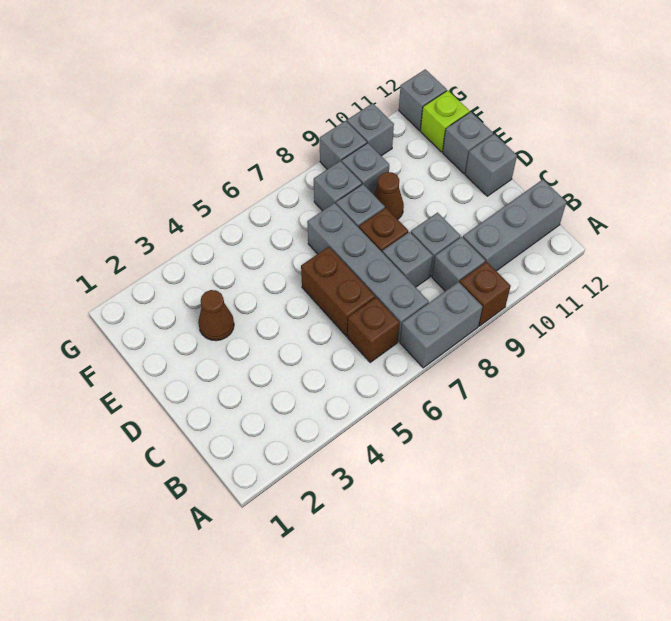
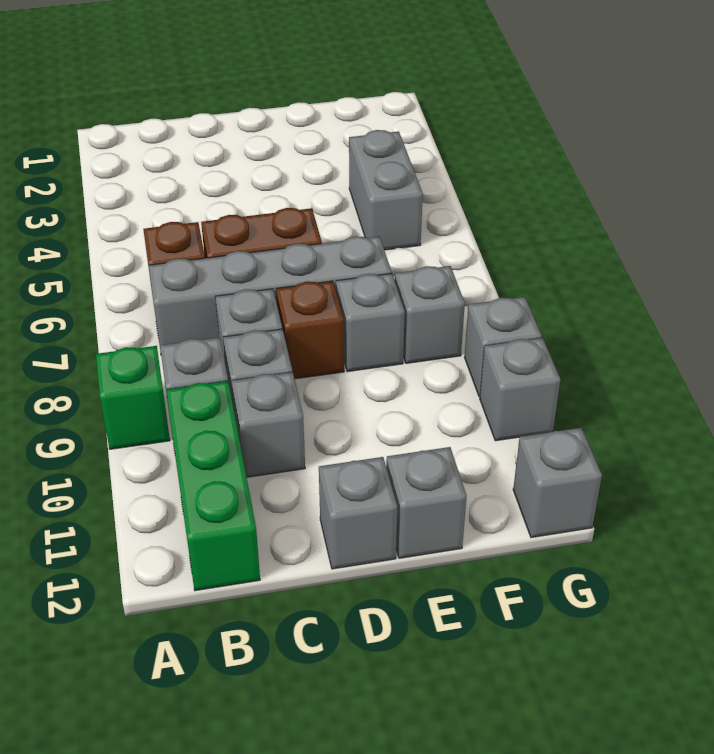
grey 1x2 brick [400,282,483,368] -> grey 1x2 brick moved to [349,130,423,250]
brown 1x1 brick [460,262,511,326] -> green 1x1 brick [96,346,170,449]
grey 1x3 brick [463,180,566,271] -> green 1x3 brick [166,381,260,591]
brown 1x1 cone [198,290,234,341] -> none
brown 1x1 cone [374,172,404,219] -> none
grey 1x1 brick [342,143,389,195] -> grey 1x1 brick moved to [231,372,305,477]
lime 1x1 brick [420,90,470,152] -> none

